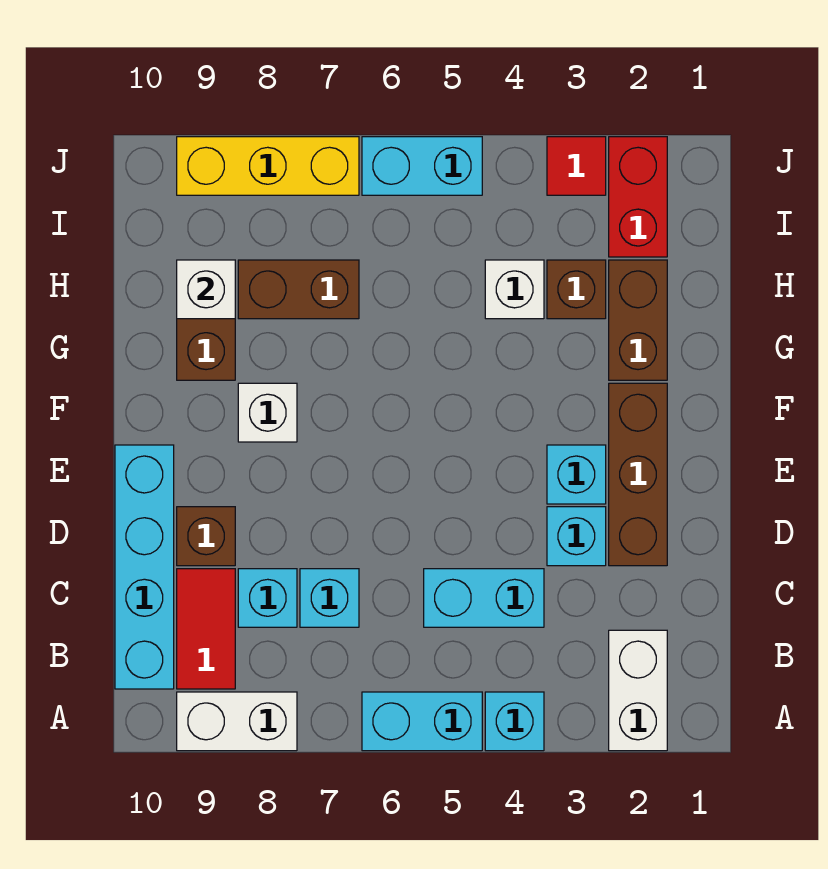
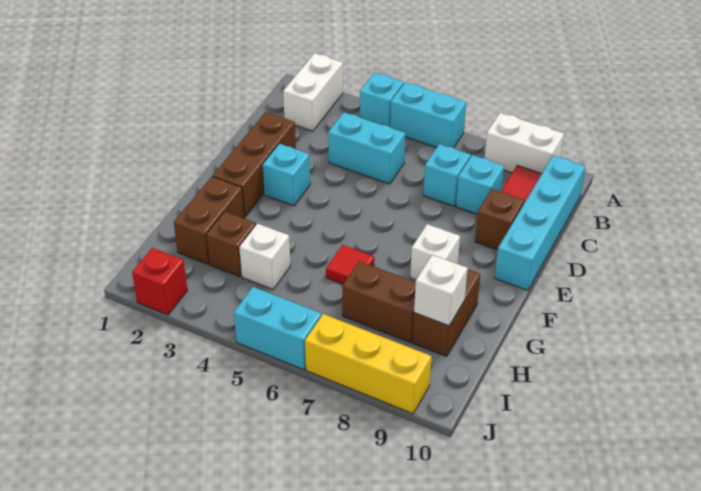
cyan 1x1 brick [547,507,606,566] -> none
red 1x2 brick [609,137,667,257] -> red 1x1 brick [132,248,187,315]
red 1x1 tile [547,137,606,195] -> red 1x1 tile moved to [326,245,374,284]

